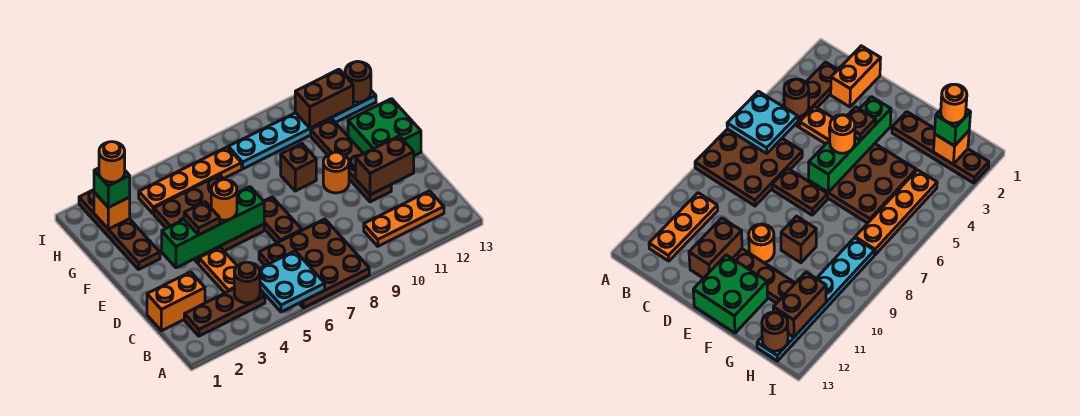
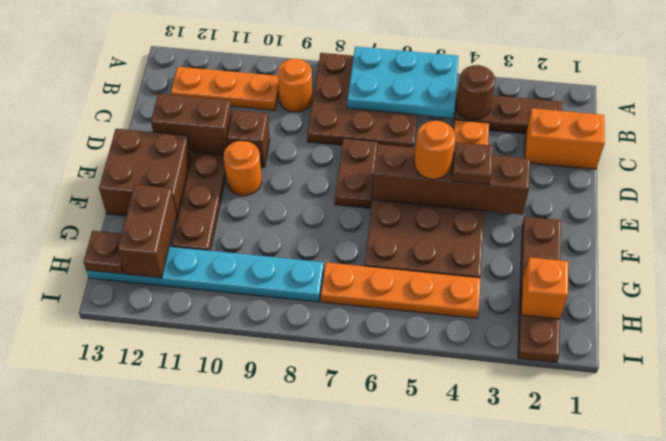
cyan 2x2 plate [259,251,325,312] -> cyan 2x3 plate [347,46,459,118]
green 1x4 brick [162,187,264,268] -> brown 1x4 brick [372,144,530,215]
green 2x2 brick [348,99,421,156] -> brown 2x2 brick [99,129,192,221]
brown 1x1 brick [281,144,316,191] -> brown 1x1 brick moved to [227,110,270,167]
green 1x1 brick [94,168,130,208] -> none
orange 1x1 round brick [99,142,125,182] -> orange 1x1 round brick moved to [278,58,312,112]
brown 1x2 brick [295,69,353,128] -> brown 1x2 brick turned to [118,185,177,278]
brown 1x1 round brick [345,61,371,102] -> brown 1x1 plate [84,231,124,274]

